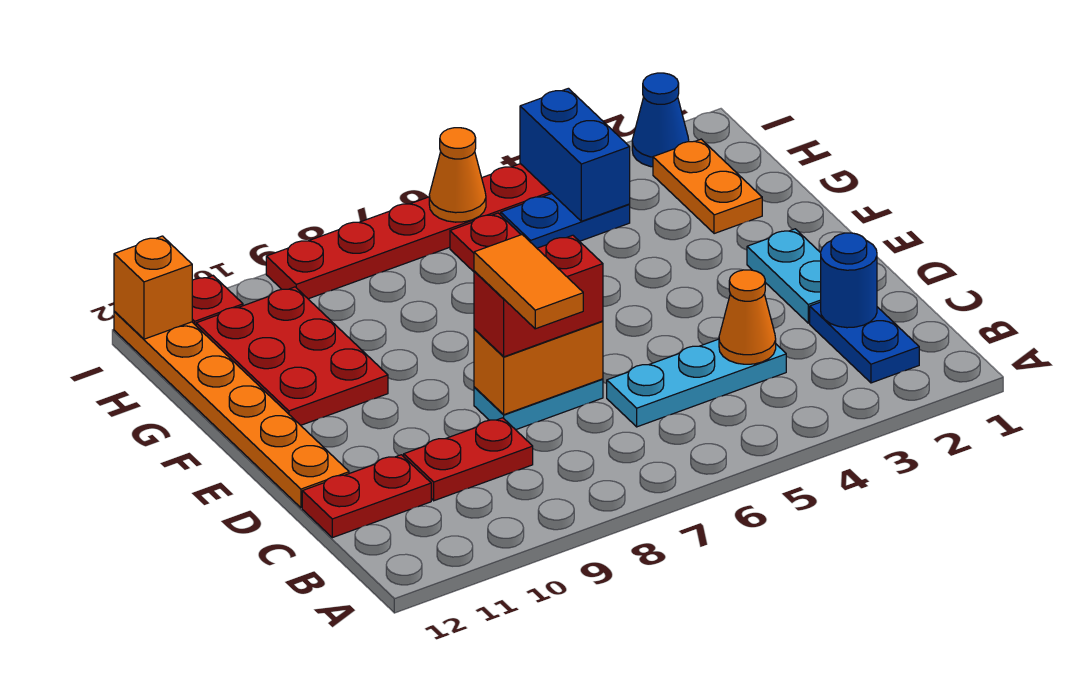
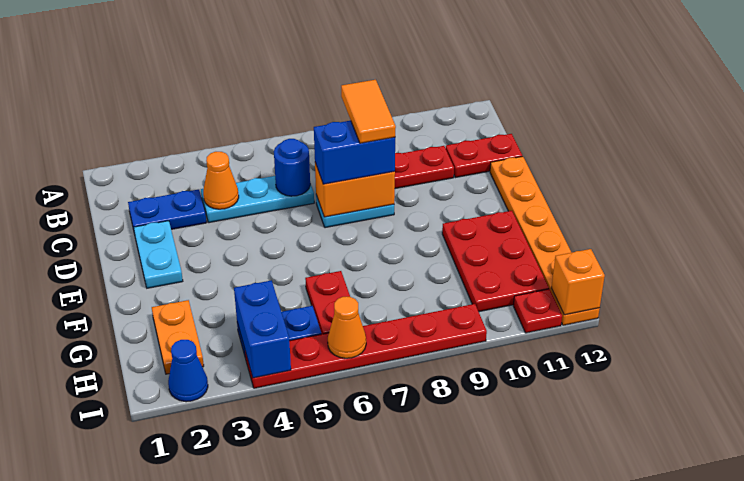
blue 1x2 plate [810,302,919,383] -> blue 1x2 plate turned to [128,190,207,230]
blue 1x1 round brick [821,233,877,328] -> blue 1x1 round brick moved to [274,139,310,196]
red 1x2 brick [474,235,603,357] -> blue 1x2 brick [314,121,395,184]

